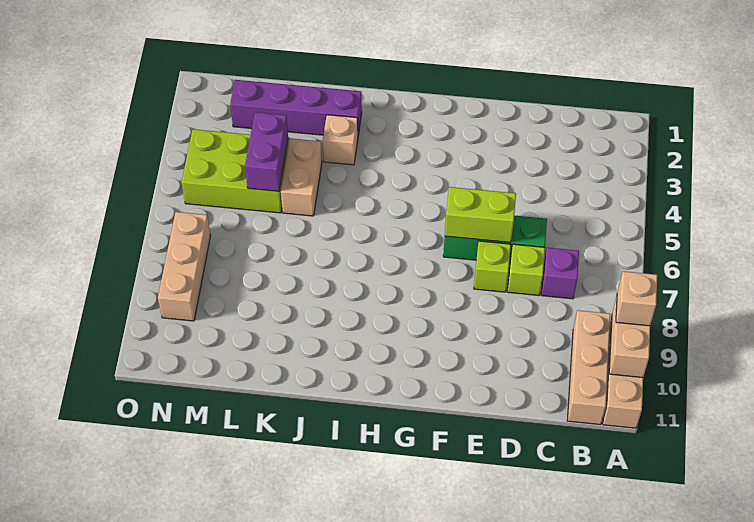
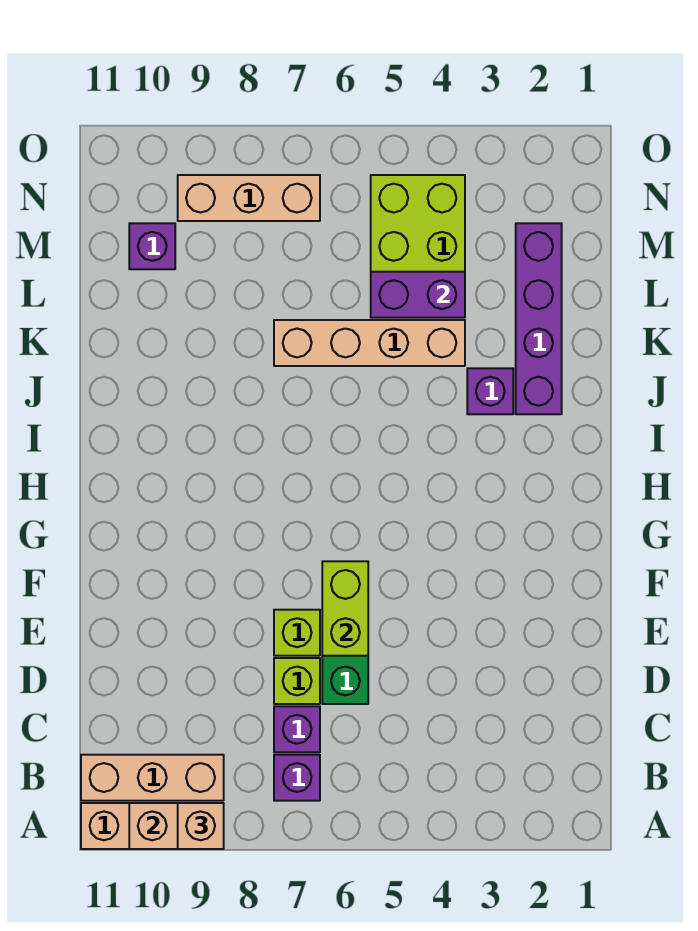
none -> purple 1x1 brick [274,755,320,801]
tan 1x1 brick [323,115,358,165] -> purple 1x1 brick [467,368,513,414]
tan 1x2 brick [281,138,322,216] -> tan 1x4 brick [274,320,465,366]
none -> purple 1x1 brick [129,223,175,269]

